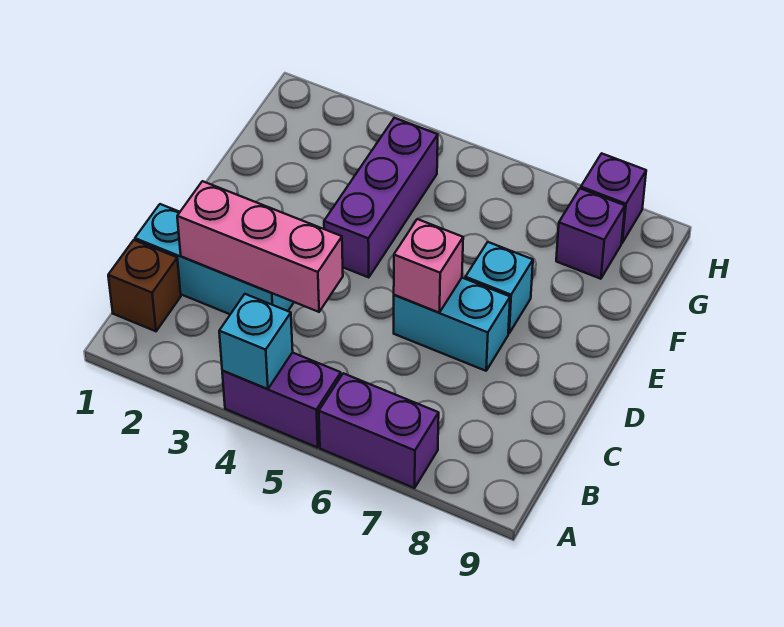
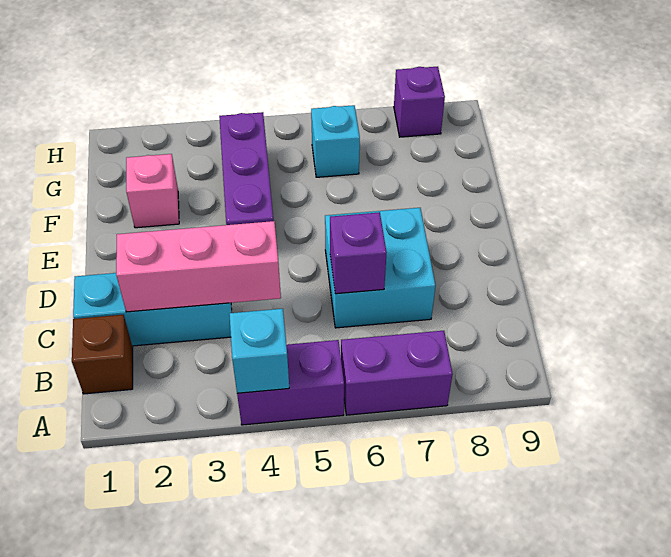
cyan 1x2 brick [394,278,510,371] -> cyan 2x2 brick [325,208,435,328]
pink 1x1 brick [394,219,463,312] -> pink 1x1 brick moved to [126,154,179,228]
cyan 1x1 brick [465,242,533,333] -> cyan 1x1 brick moved to [311,105,360,177]
purple 1x1 brick [556,188,625,279] -> purple 1x1 brick moved to [330,212,387,294]

